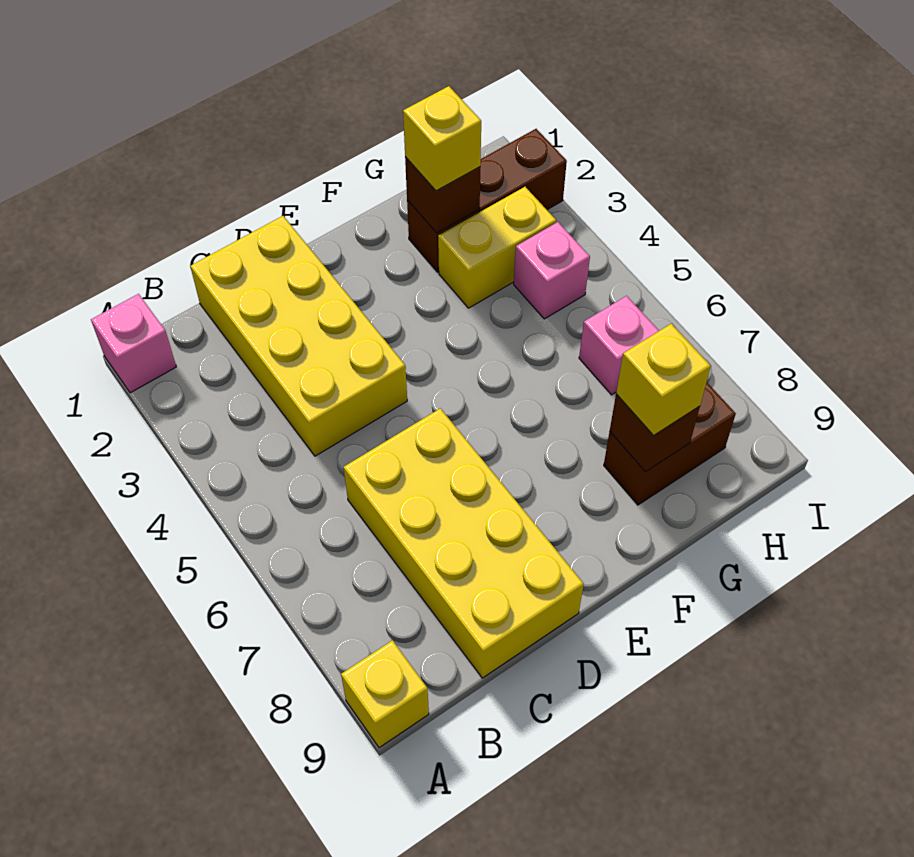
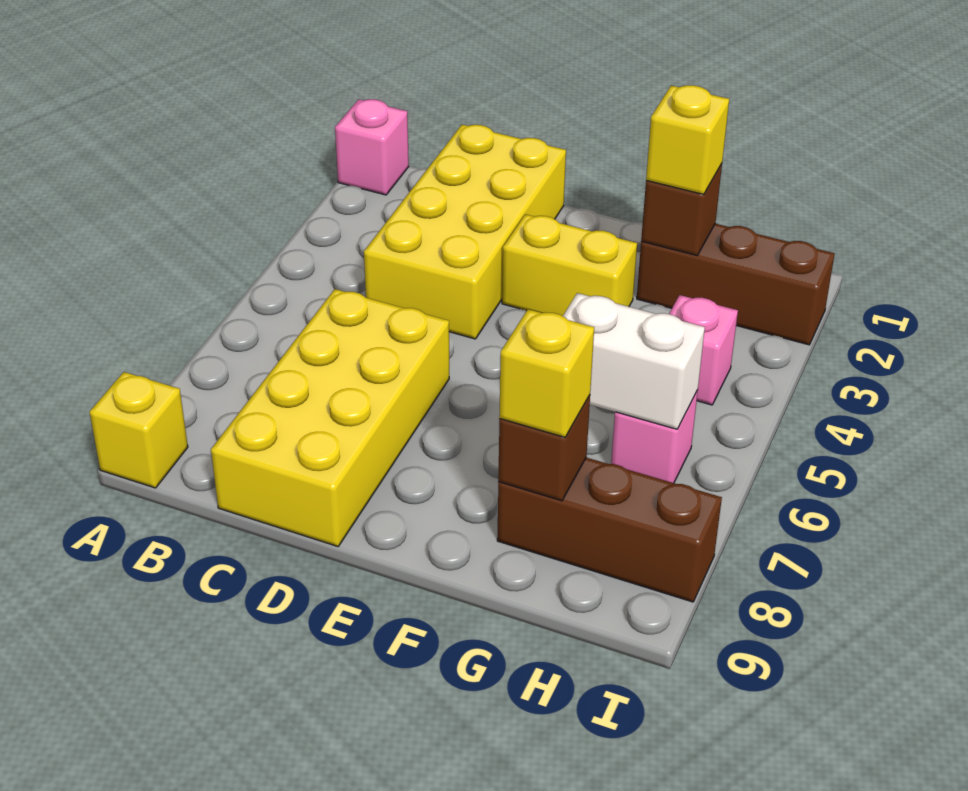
yellow 1x2 brick [438,187,556,308] -> yellow 1x2 brick moved to [502,214,637,316]
none -> white 1x2 brick [563,293,705,429]
brown 1x2 brick [604,382,736,505] -> brown 1x3 brick [497,458,722,602]

